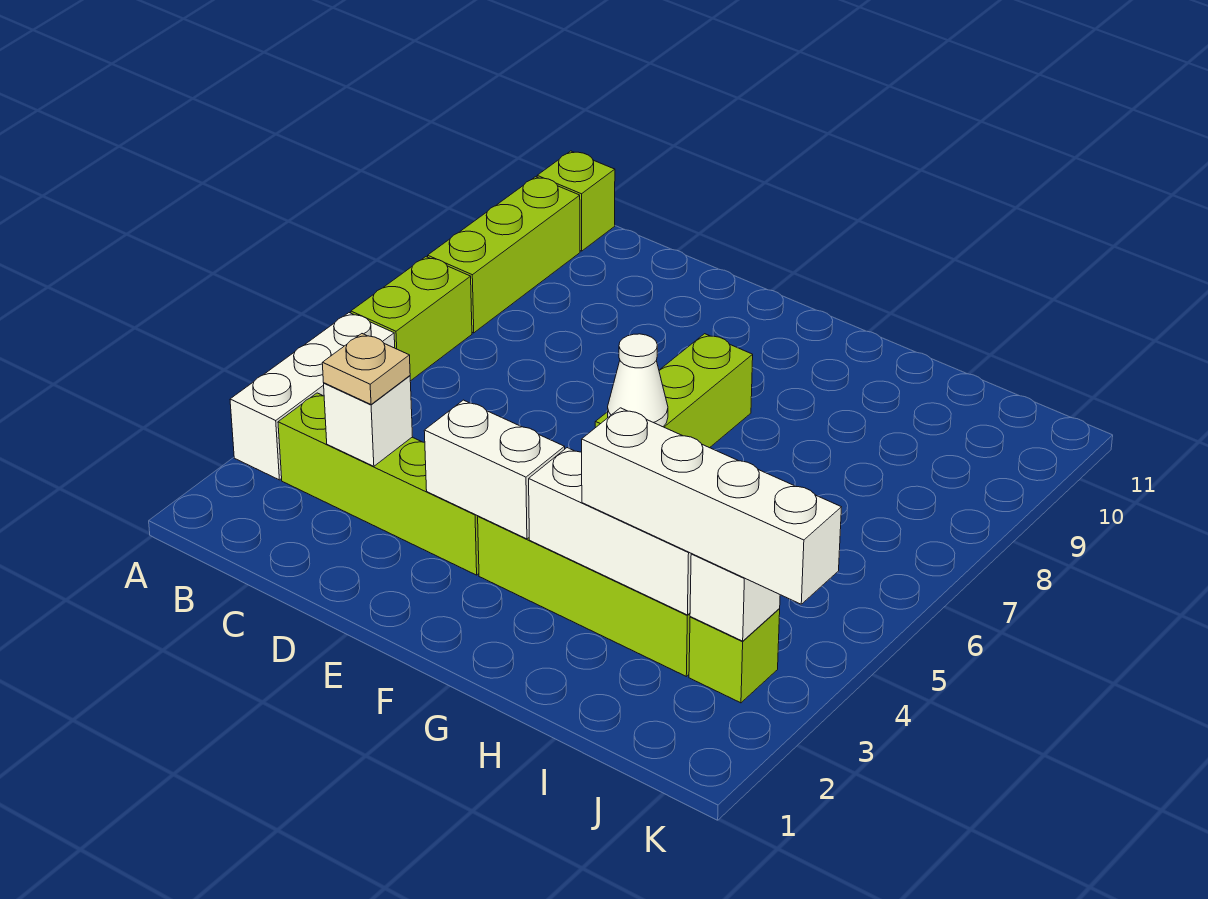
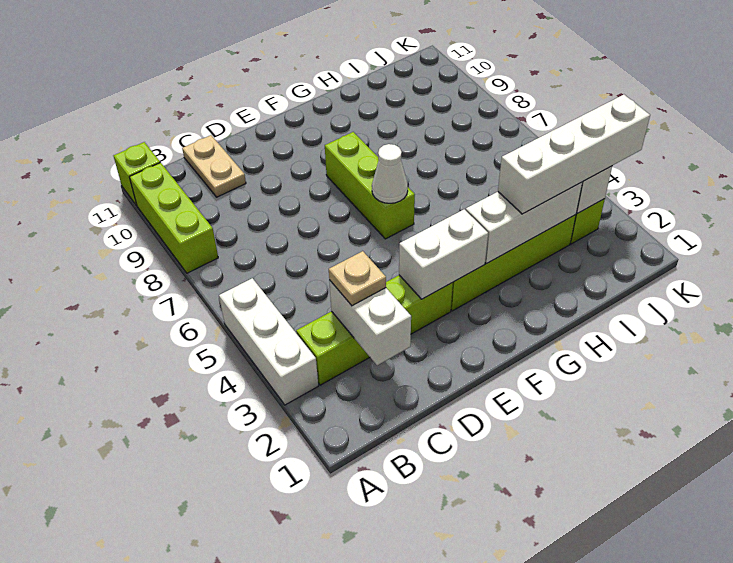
lime 1x2 brick [351,257,472,381] -> none
white 1x1 brick [324,376,412,466] -> white 1x2 brick [329,280,411,365]
none -> tan 1x2 plate [182,135,246,197]

